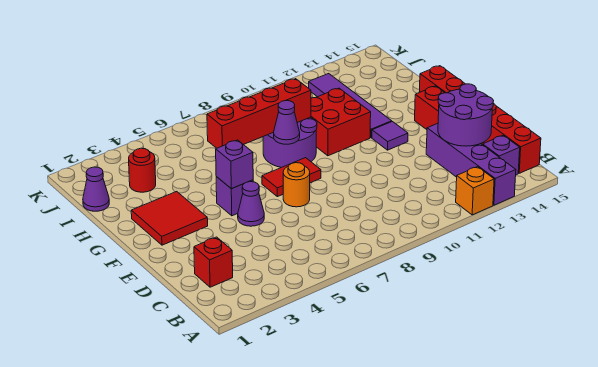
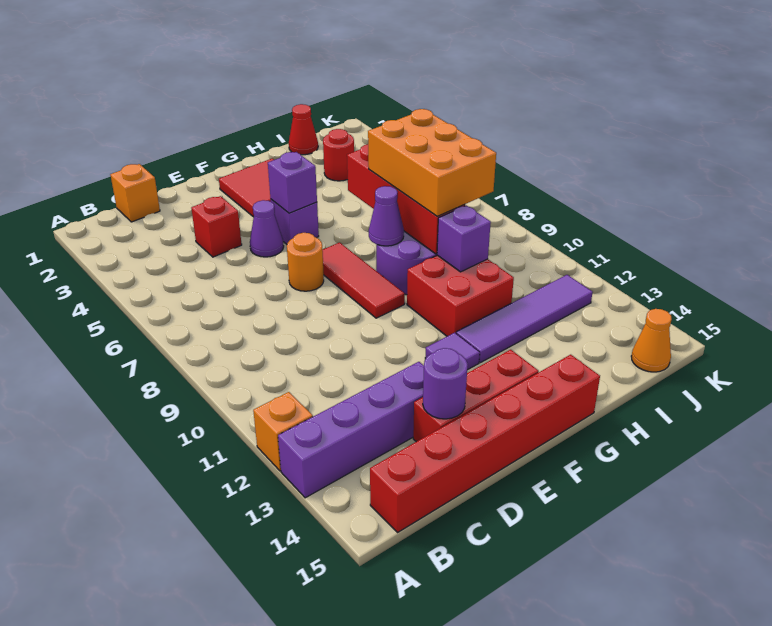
purple 1x1 brick [483,135,520,175] -> purple 1x1 brick moved to [437,205,491,272]
none -> orange 1x1 brick [110,164,160,222]
red 1x1 brick [194,237,233,287] -> red 1x1 brick moved to [191,196,242,257]
purple 2x2 round brick [438,84,494,146] -> purple 1x1 round brick [423,348,468,419]
red 1x2 tile [262,158,321,197] -> red 1x3 tile [322,242,405,318]
none -> orange 2x3 brick [368,109,496,216]
purple 1x1 cone [83,167,109,211] -> red 1x1 cone [289,104,318,155]
none -> orange 1x1 cone [631,309,671,372]

